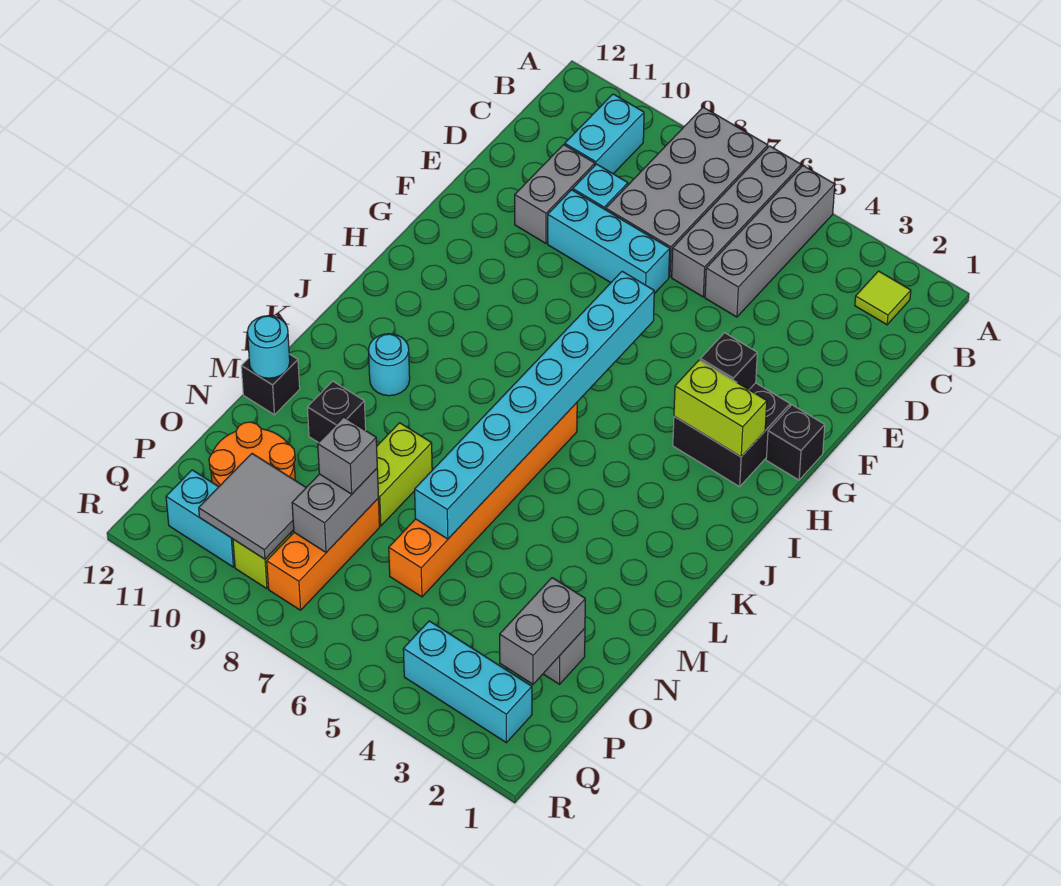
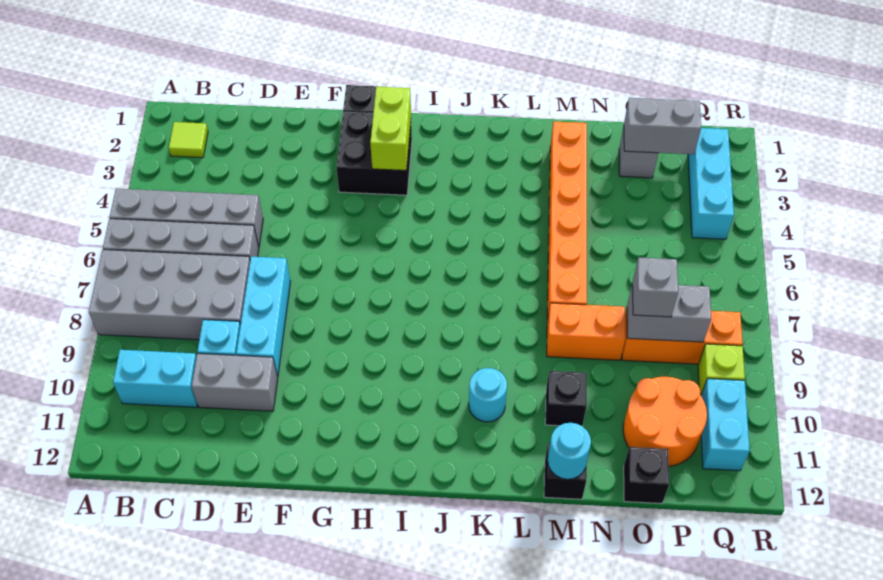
black 1x1 brick [700,333,757,390] -> black 1x1 brick moved to [624,447,669,503]
cyan 1x8 brick [415,271,654,539] -> none
orange 1x6 brick [389,403,577,597] -> orange 1x6 brick turned to [547,122,587,323]
lime 1x2 brick [377,423,432,526] -> orange 1x2 brick [547,303,626,360]
grey 2x2 tile [199,454,306,559] -> none

